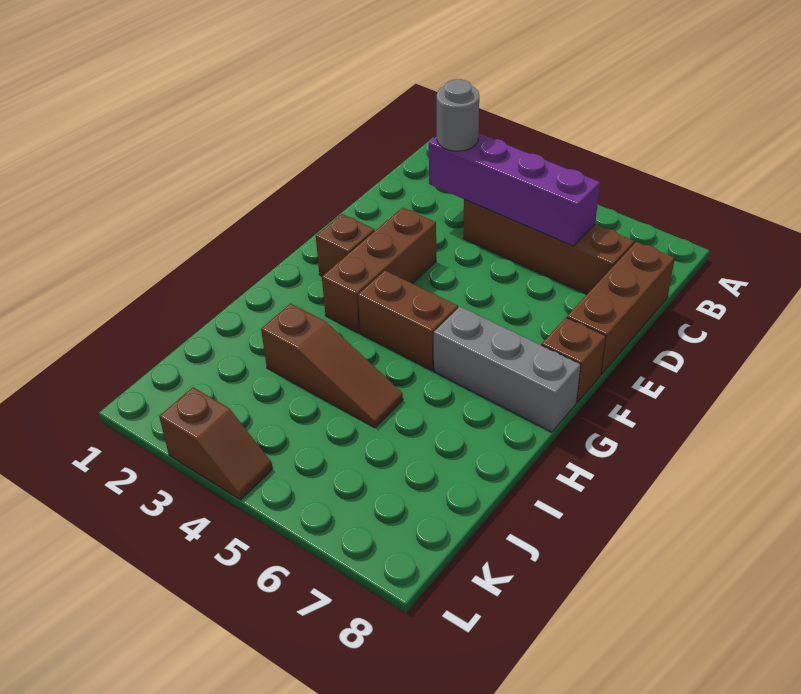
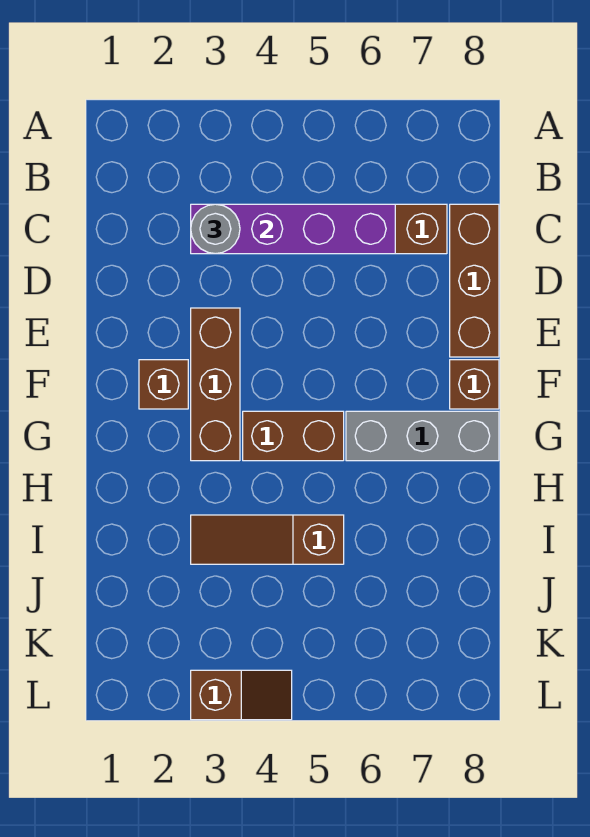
brown 1x3 slope [261,303,403,428] -> brown 1x3 slope turned to [191,515,344,564]

